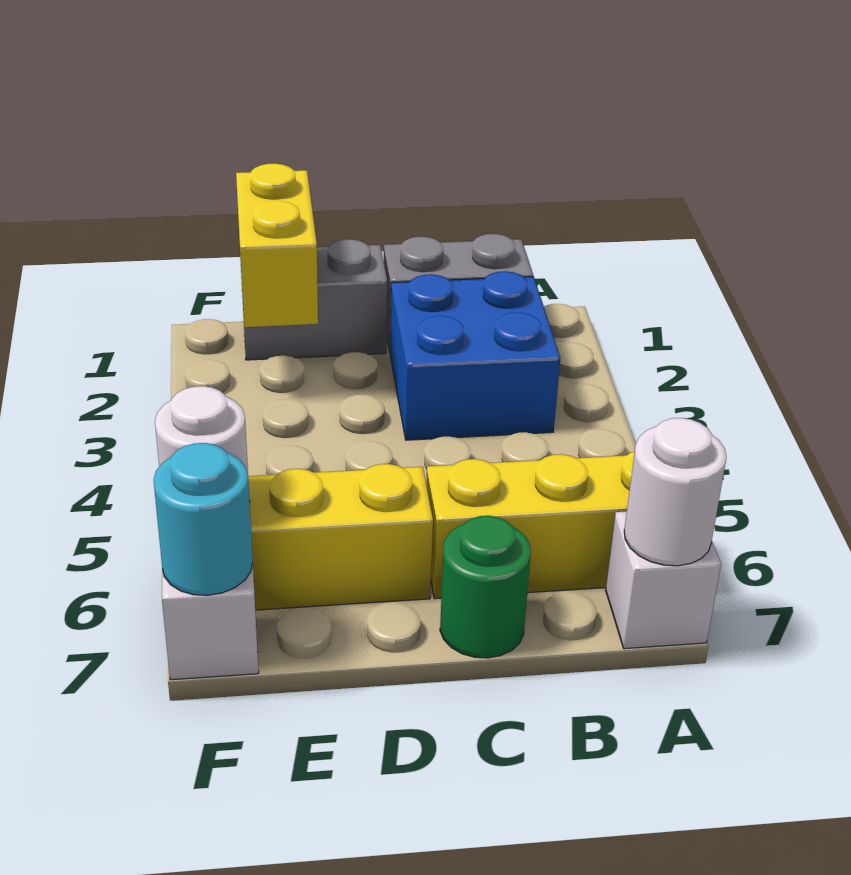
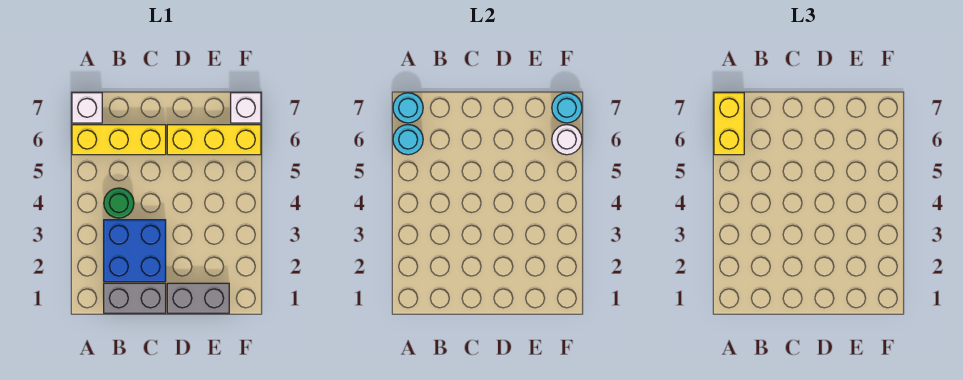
none -> cyan 1x1 round brick [393,125,423,155]
white 1x1 round brick [624,418,727,566] -> cyan 1x1 round brick [393,93,423,123]
green 1x1 round brick [440,516,531,658] -> green 1x1 round brick moved to [104,188,134,218]
yellow 1x2 brick [236,163,318,327] -> yellow 1x2 brick moved to [714,93,744,155]

